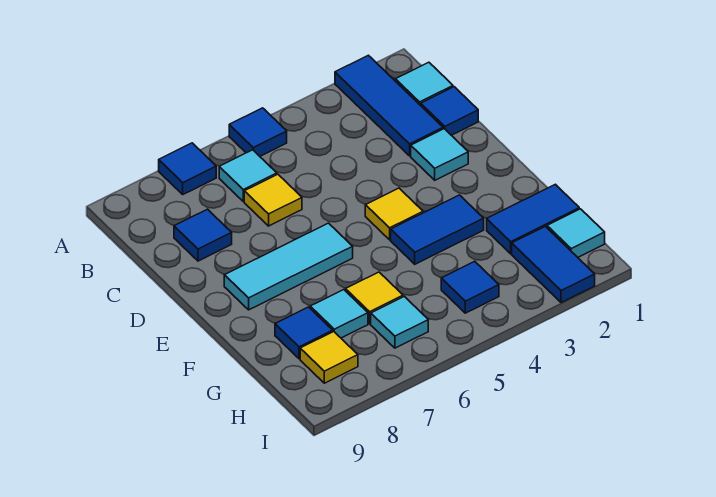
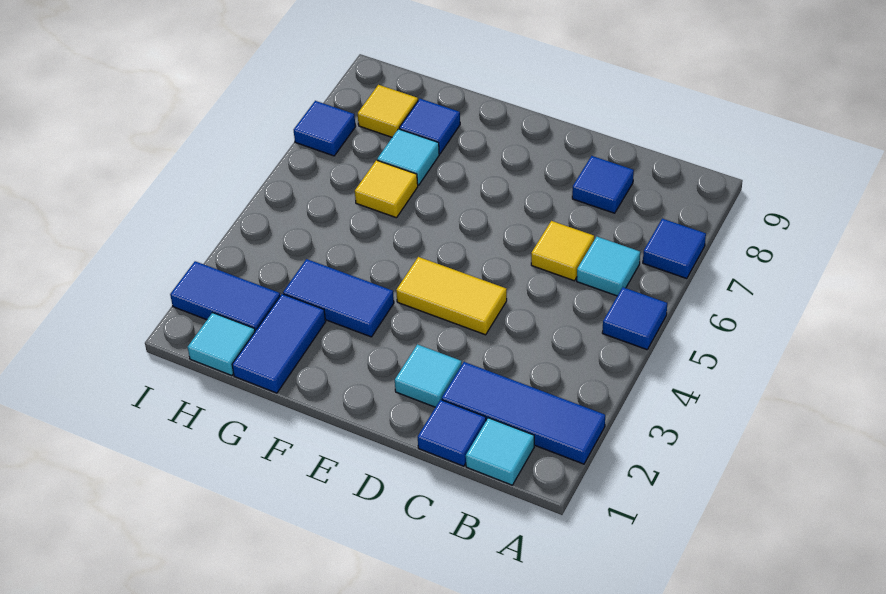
yellow 1x1 tile [365,188,423,240] -> yellow 1x2 tile [396,257,507,335]
cyan 1x3 tile [224,223,353,310] -> none
blue 1x2 tile [391,195,484,264] -> blue 1x2 tile turned to [283,259,394,337]
blue 1x1 tile [441,261,499,313] -> blue 1x1 tile moved to [294,101,356,156]
cyan 1x1 tile [371,296,428,348] -> none

